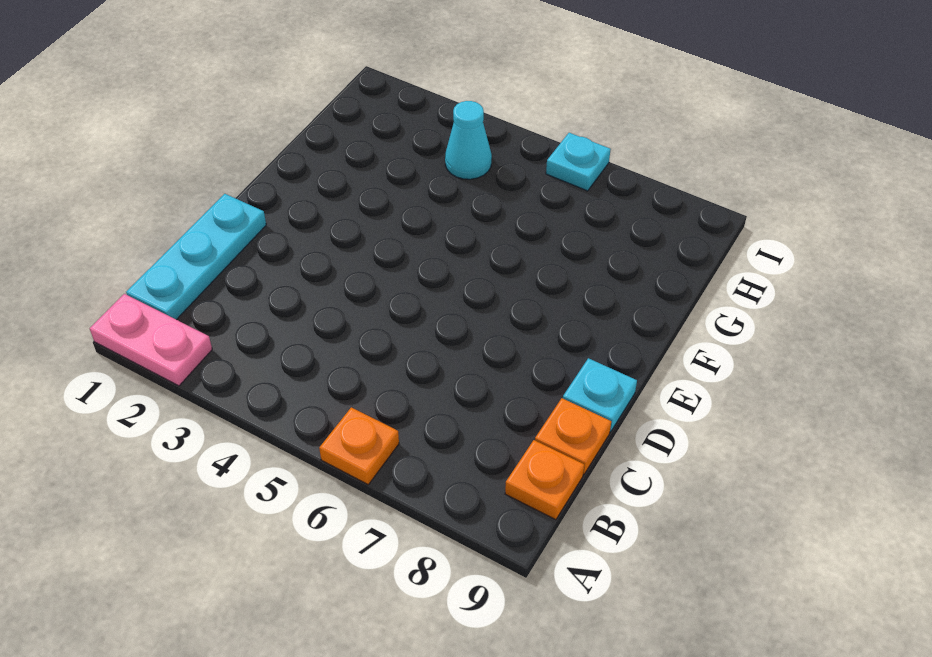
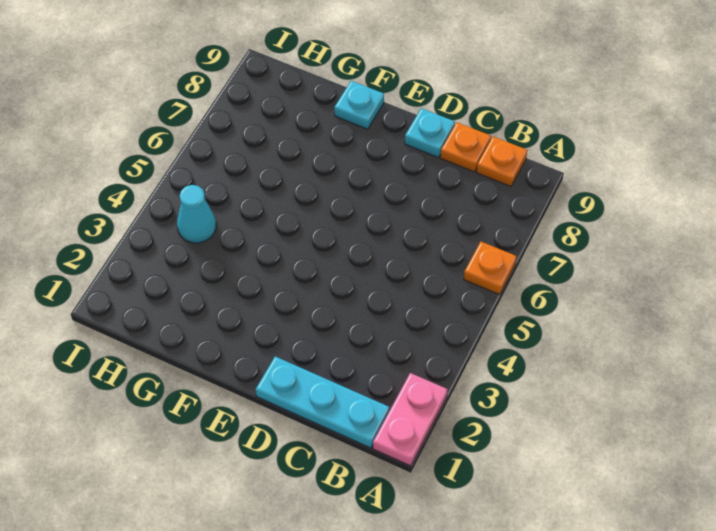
cyan 1x1 plate [546,133,611,191] -> cyan 1x1 plate moved to [334,81,384,129]

